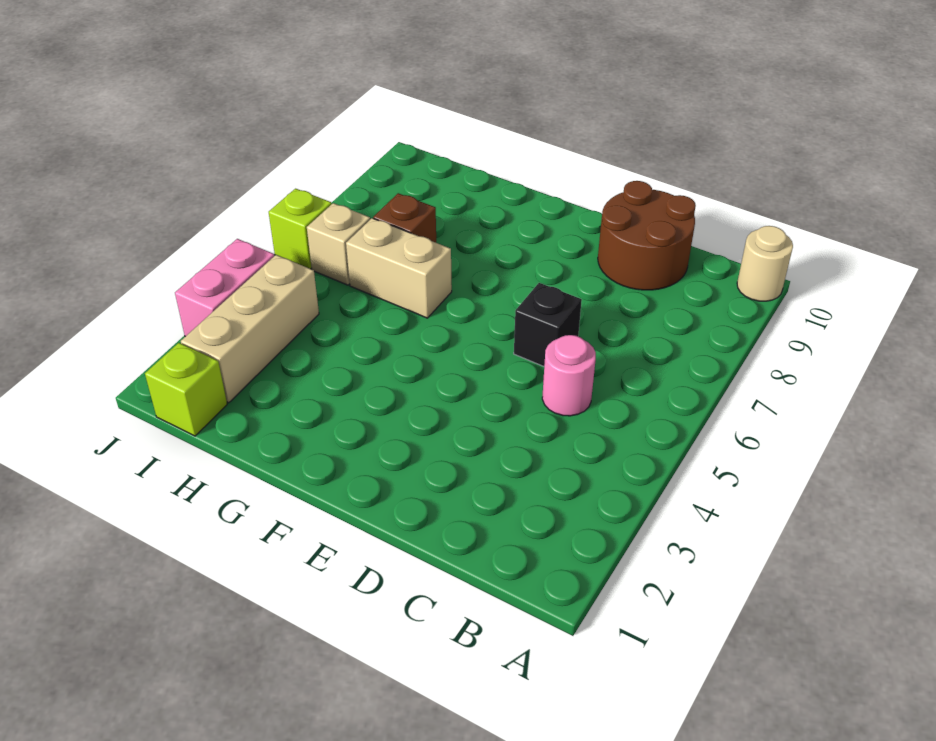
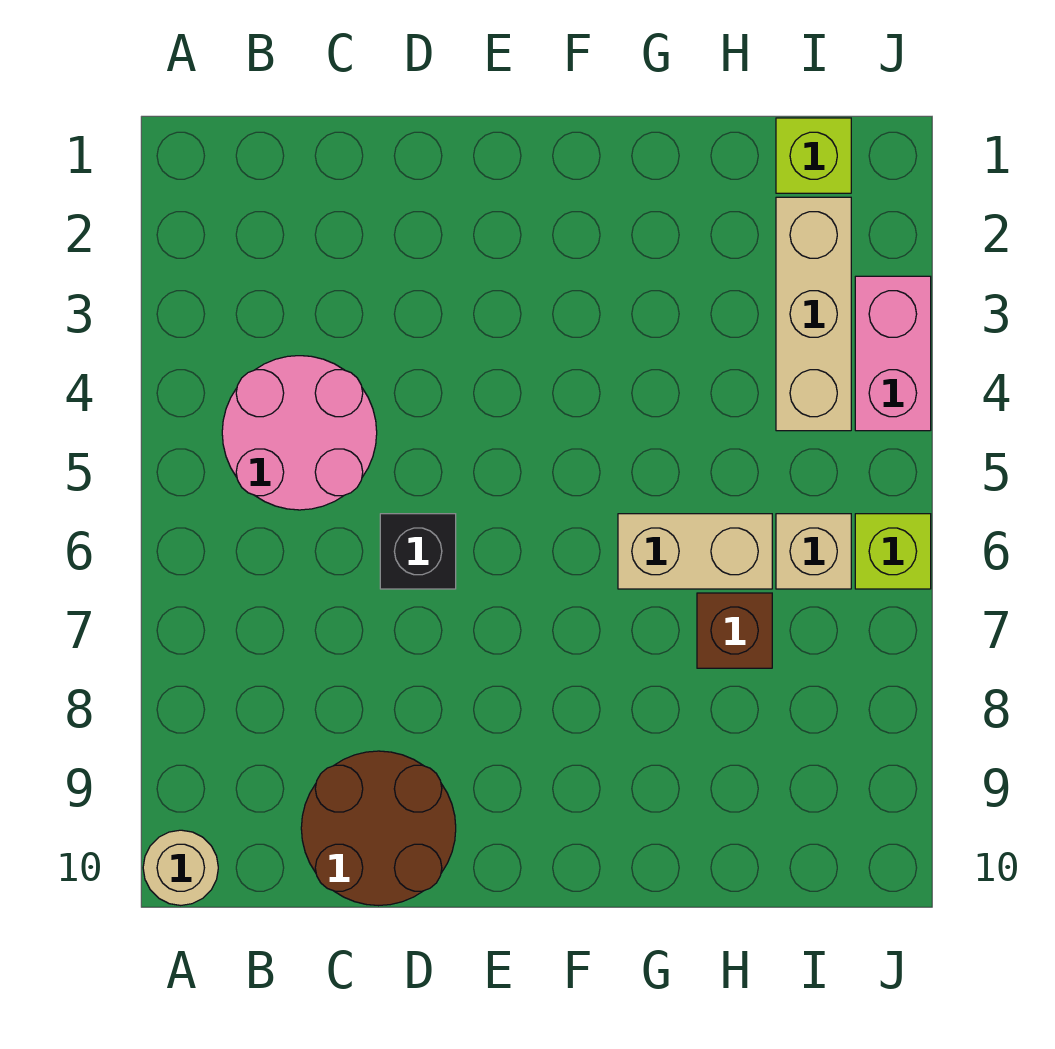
pink 1x1 round brick [542,335,596,416] -> pink 2x2 round brick [222,356,377,510]

